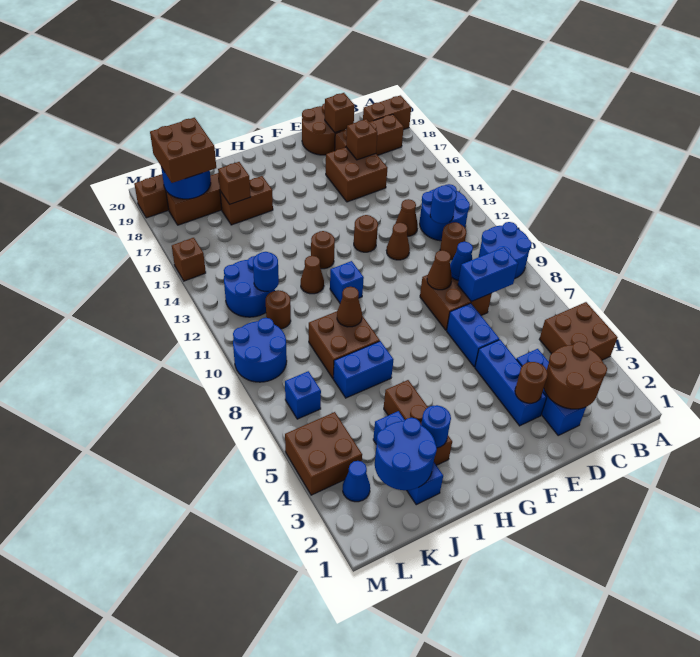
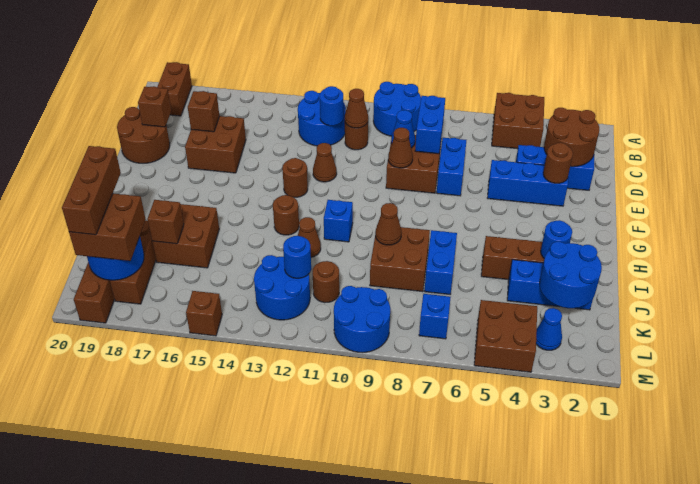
brown 1x3 brick [335,114,404,155] -> brown 1x3 brick moved to [62,146,121,235]
brown 1x1 cone [396,199,418,236] -> brown 1x1 cone moved to [345,89,368,128]
blue 1x2 brick [447,303,499,367] -> blue 1x2 brick turned to [437,138,466,196]
brown 1x2 brick [220,176,273,225] -> brown 2x2 brick [152,204,219,268]

